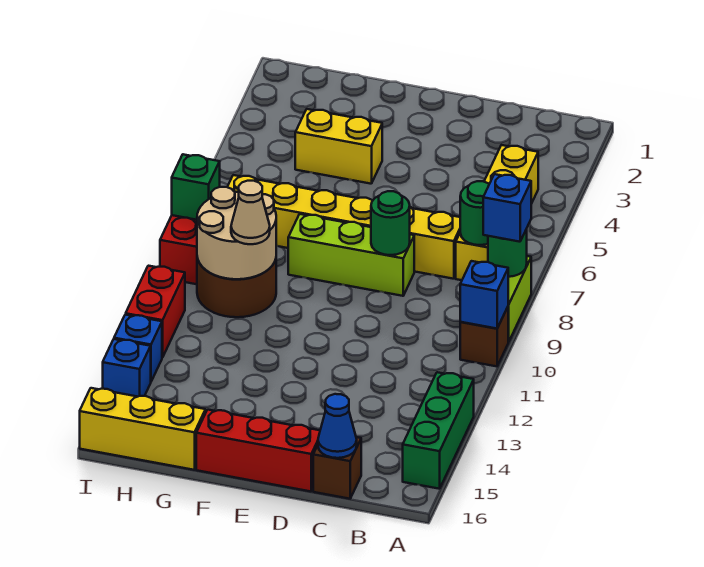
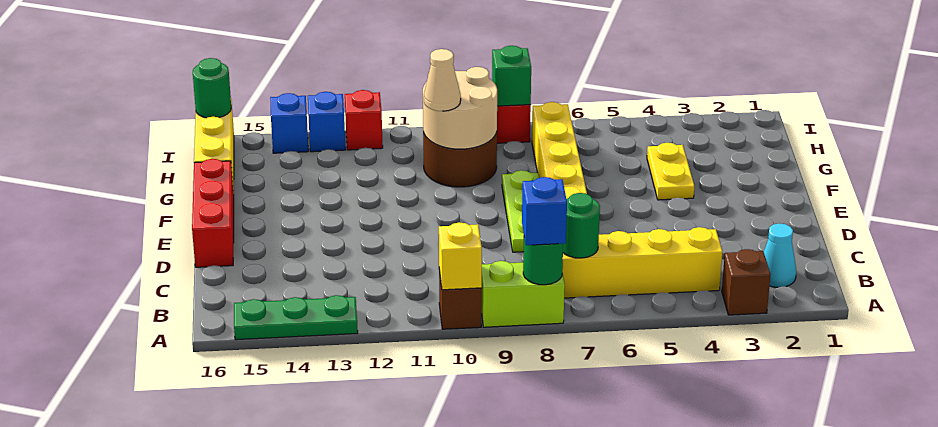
blue 1x1 brick [460,261,508,329] -> yellow 1x1 brick [439,222,482,290]
green 1x3 brick [403,372,474,489] -> green 1x3 plate [234,295,358,340]
none -> cyan 1x1 cone [764,223,796,287]
brown 1x1 brick [313,437,361,499] -> brown 1x1 brick moved to [722,249,770,315]
blue 1x1 cone [318,394,357,458] -> none
lime 1x3 brick [288,214,414,296] -> lime 1x3 plate [502,170,539,252]
green 1x1 round brick [371,191,410,255] -> green 1x1 round brick moved to [193,58,231,118]
yellow 1x2 brick [295,109,382,184] -> yellow 1x2 plate [647,143,694,200]
red 1x2 brick [126,266,185,358] -> red 1x1 brick [345,90,383,150]

